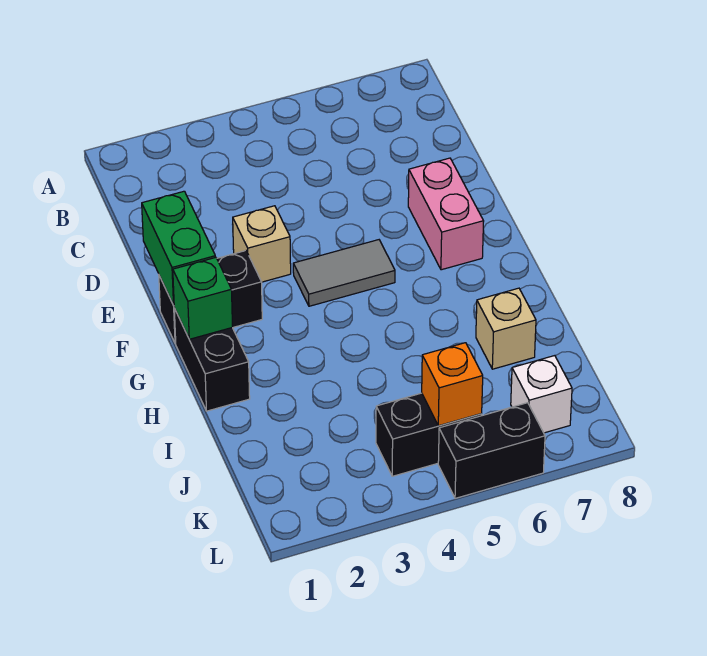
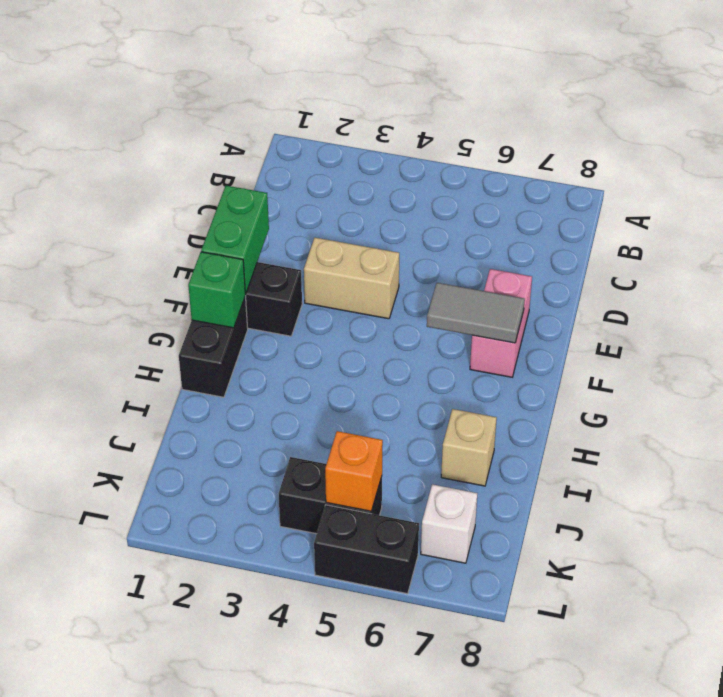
tan 1x1 brick [233,206,291,282] -> tan 1x2 brick [304,238,399,319]
grey 1x2 tile [293,240,395,306] -> grey 1x2 tile moved to [427,283,525,343]

